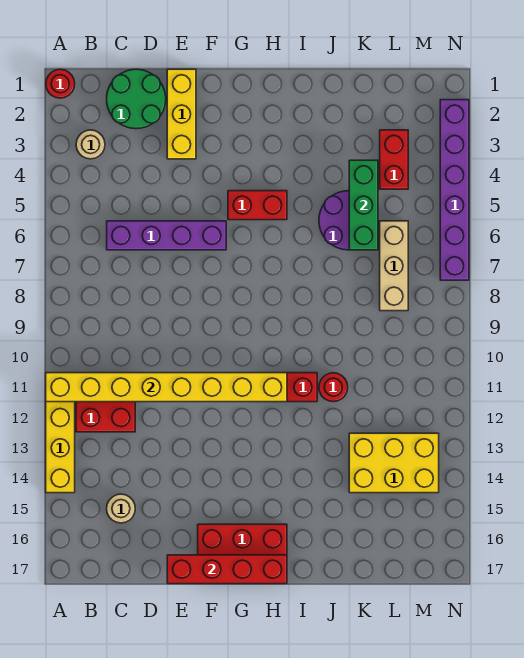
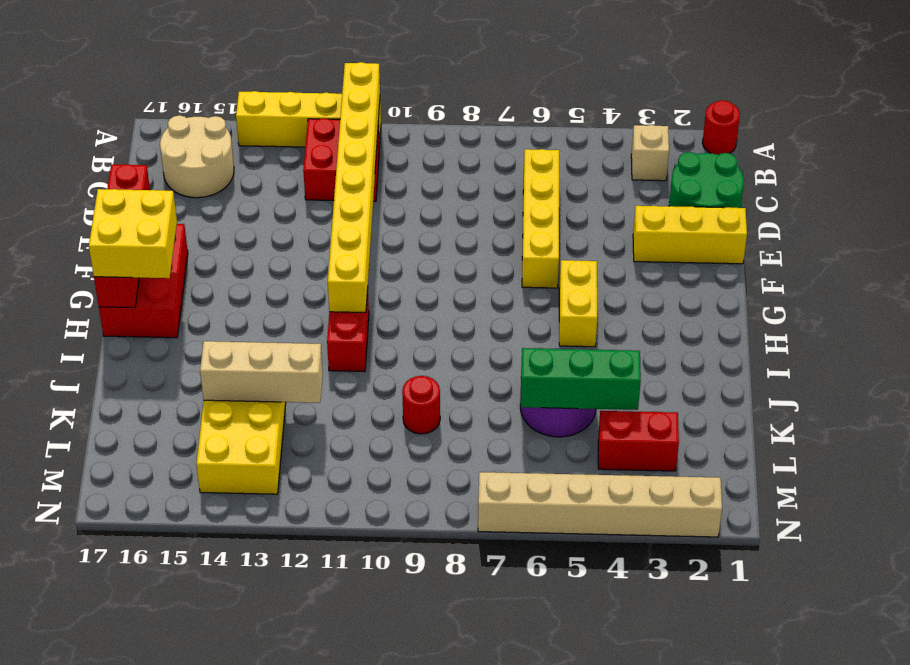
tan 1x1 round brick [76,130,105,159] -> tan 1x1 brick [631,125,669,181]
purple 1x4 brick [107,221,226,250] -> yellow 1x4 brick [522,149,559,288]
tan 1x1 round brick [107,494,135,523] -> tan 2x2 round brick [160,115,234,198]
red 1x2 brick [228,191,287,220] -> yellow 1x2 brick [559,260,597,347]
none -> yellow 2x2 brick [89,189,177,278]
red 1x1 round brick [319,373,348,402] -> red 1x1 round brick moved to [402,376,440,434]
tan 1x3 brick [380,221,408,311] -> tan 1x3 brick moved to [200,341,323,403]
purple 1x6 brick [440,100,469,280] -> tan 1x6 brick [478,472,722,537]

